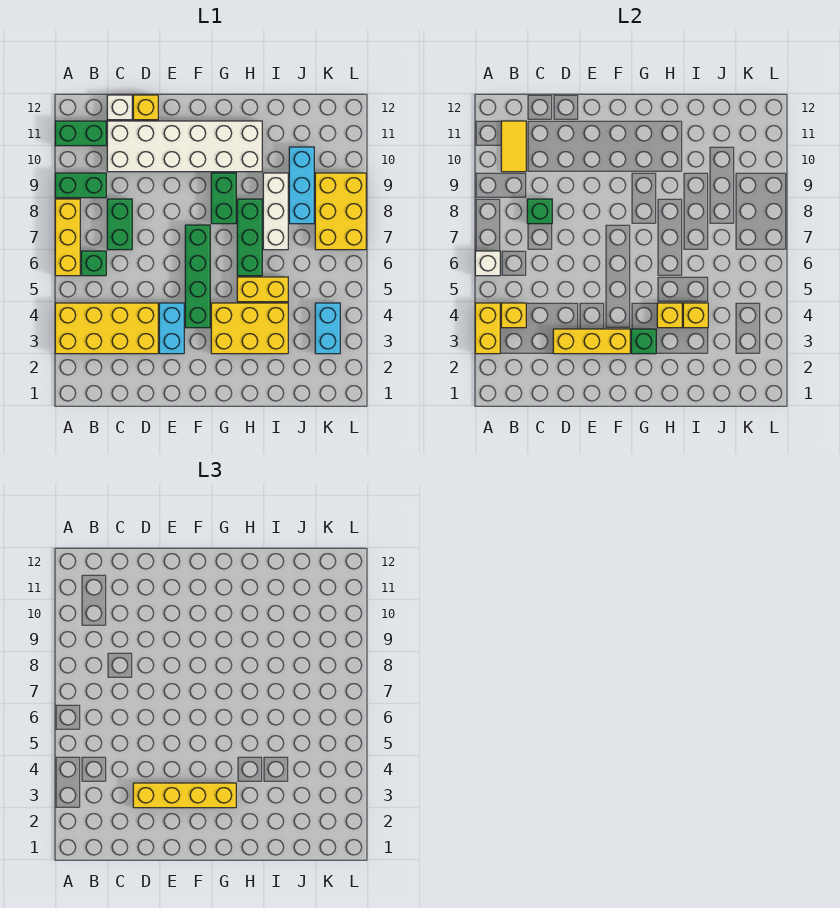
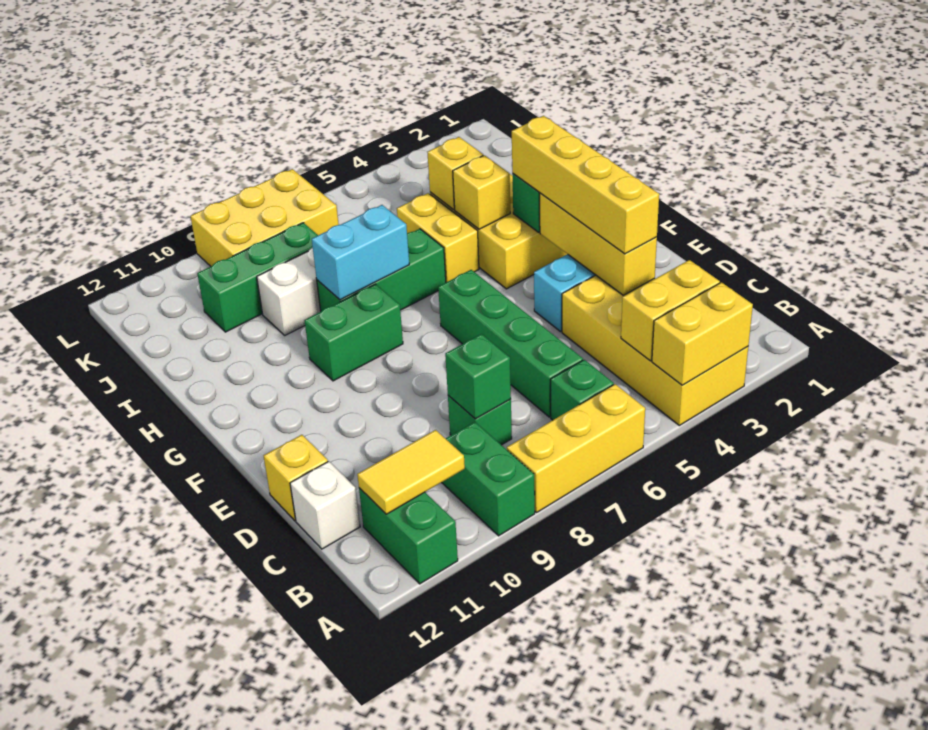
white 1x1 brick [475,251,500,276] -> none
yellow 1x1 brick [501,303,526,328] -> yellow 1x2 brick [621,260,720,361]
green 1x2 brick [107,199,132,250] -> green 1x1 brick [448,395,512,445]
white 2x6 brick [107,121,262,172] -> none
green 1x4 brick [185,225,210,328] -> green 1x4 brick turned to [438,270,583,417]
cyan 1x3 brick [289,147,314,224] -> green 1x3 brick [197,223,318,332]
cyan 1x2 brick [315,303,340,354] -> cyan 1x2 brick moved to [312,205,409,300]

